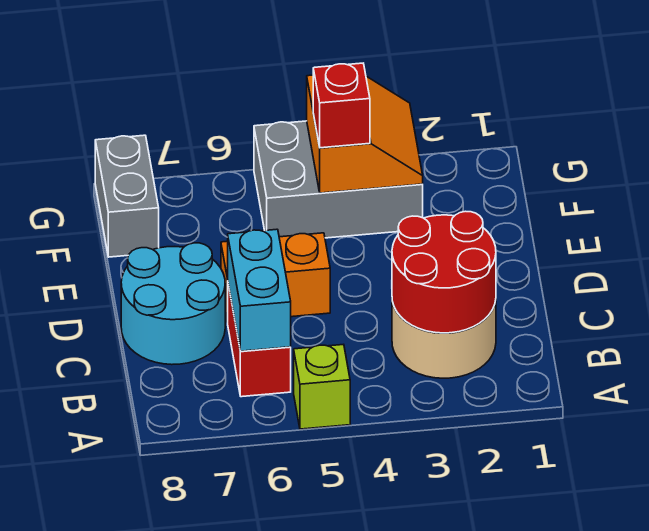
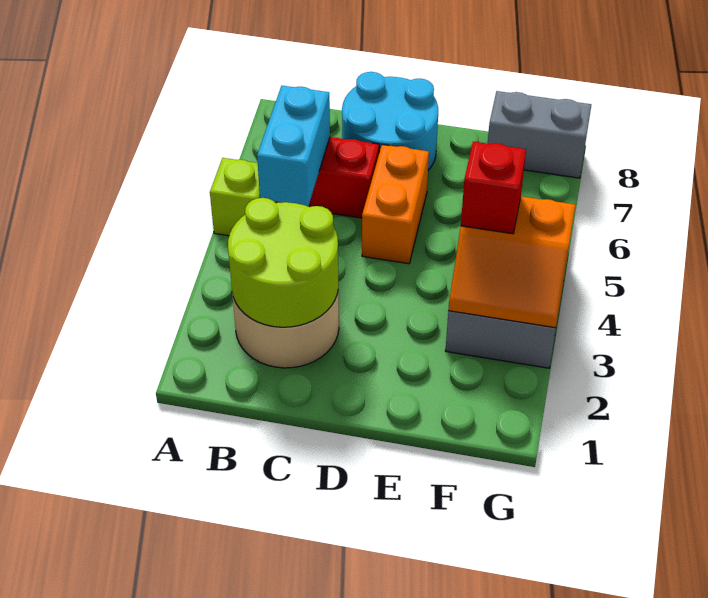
red 2x2 round brick [392,211,496,333] -> lime 2x2 round brick [228,198,338,327]
cyan 1x2 brick [227,229,291,351] -> cyan 1x2 brick turned to [257,86,330,206]

